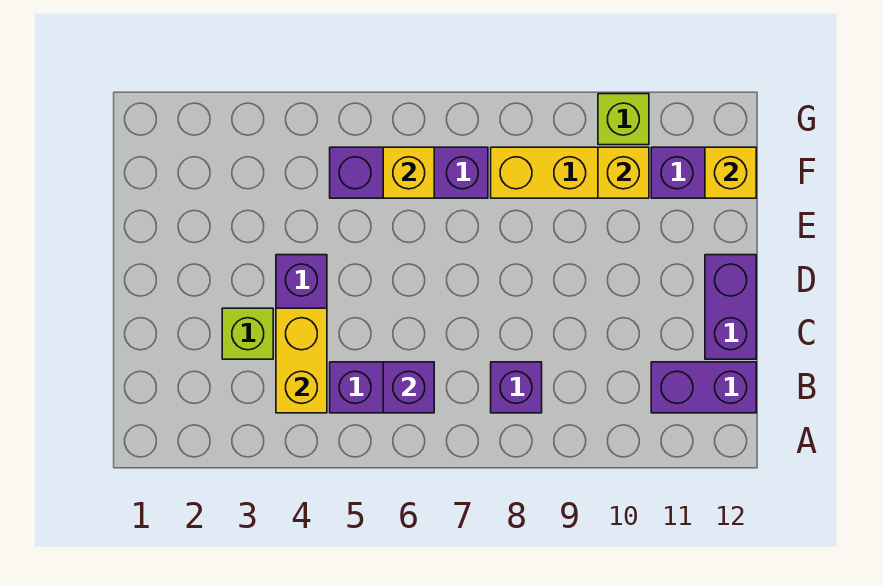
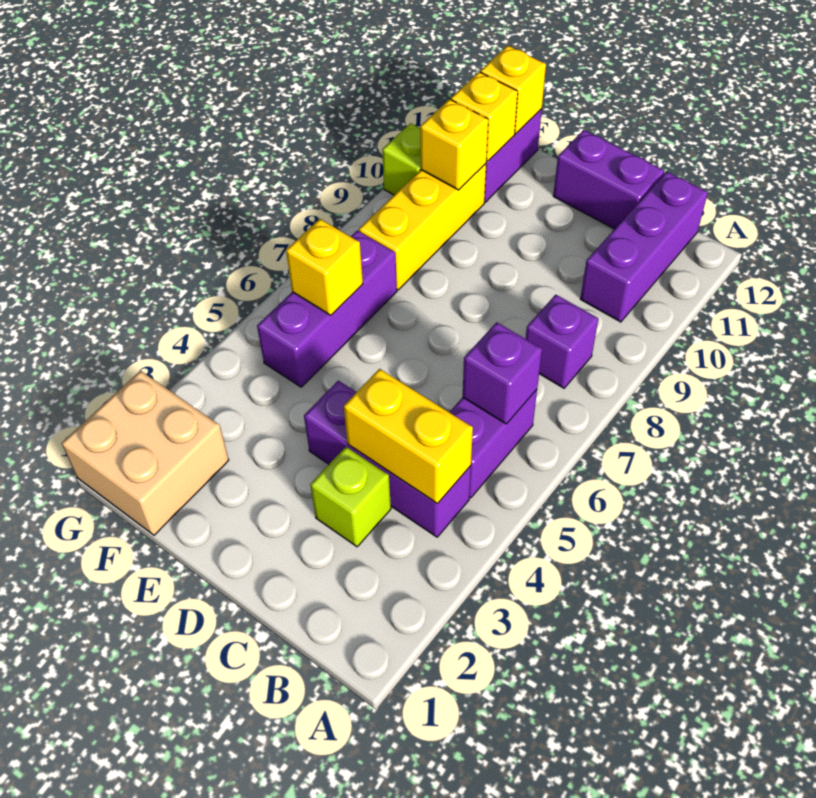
purple 1x2 brick [651,362,756,413] -> purple 1x3 brick [580,172,708,322]
none -> tan 2x2 brick [62,371,229,535]
none -> yellow 1x1 brick [451,72,518,161]

